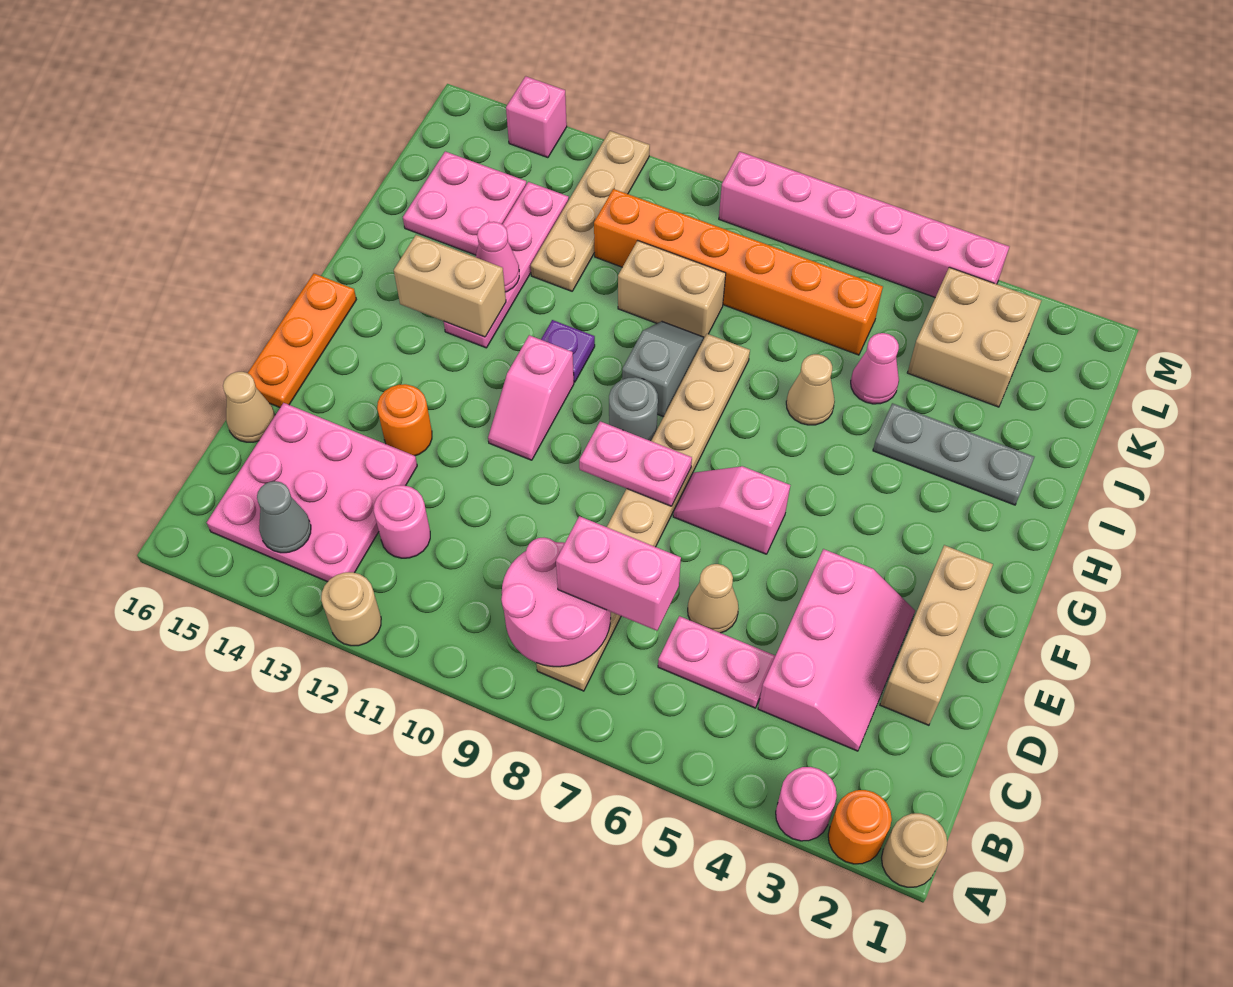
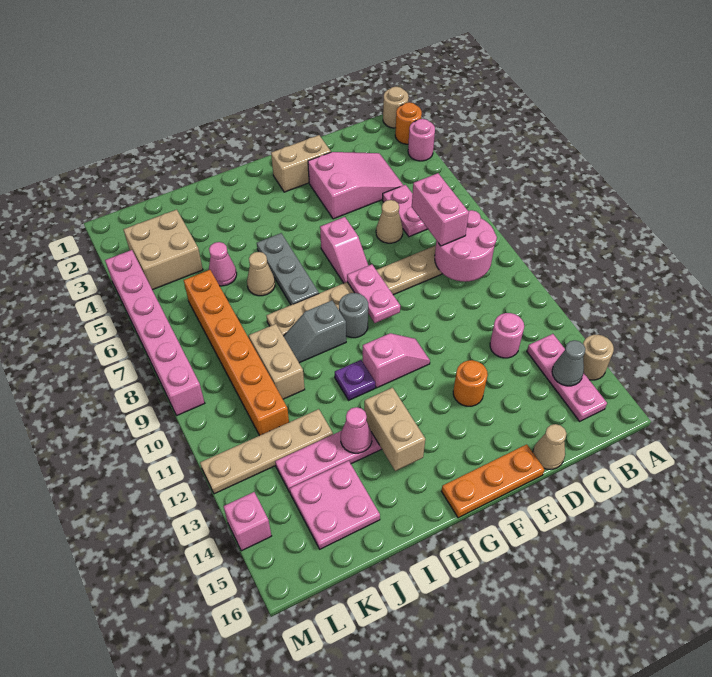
tan 1x1 round brick [321,572,381,646] -> tan 1x1 round brick moved to [583,335,614,380]
pink 3x3 plate [207,403,417,582] -> pink 1x3 plate [527,334,607,421]
pink 2x3 slope [758,549,915,751] -> pink 2x3 slope turned to [308,152,403,219]
tan 1x3 brick [880,545,993,725] -> tan 1x2 brick [271,135,331,192]
grey 1x3 plate [873,403,1034,505] -> grey 1x3 plate moved to [257,233,319,305]

